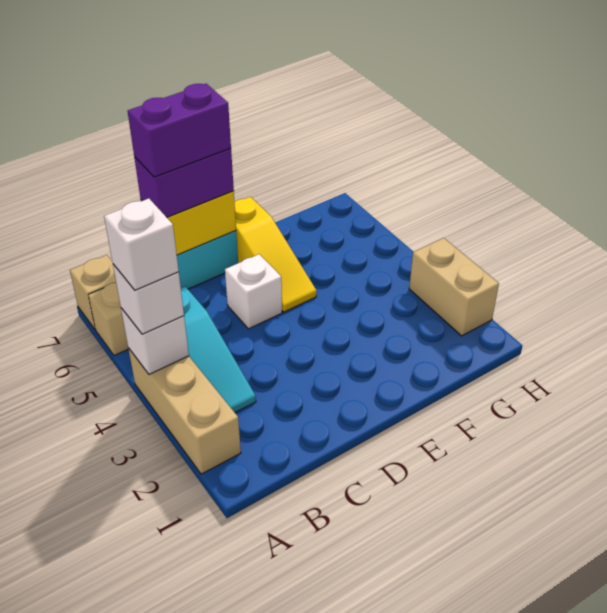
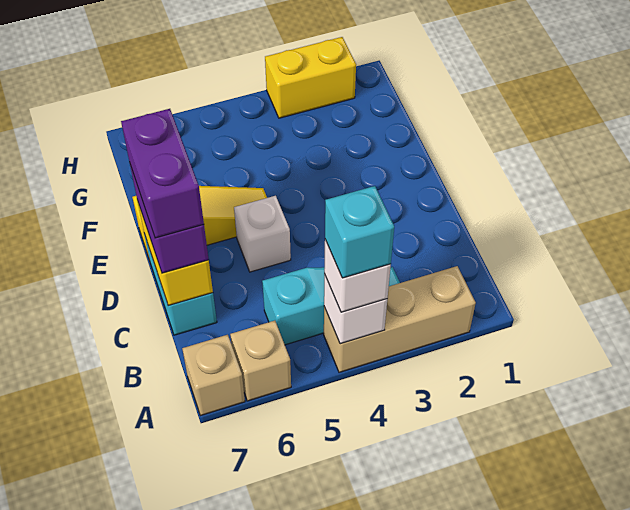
white 1x1 brick [104,199,179,290] -> cyan 1x1 brick [325,186,394,278]
tan 1x2 brick [409,238,499,336] -> yellow 1x2 brick [265,37,356,118]

